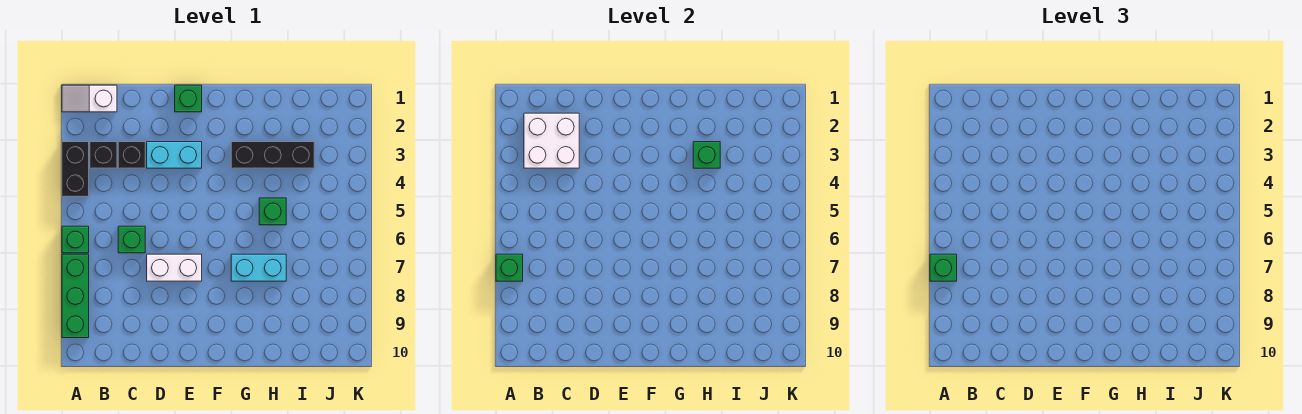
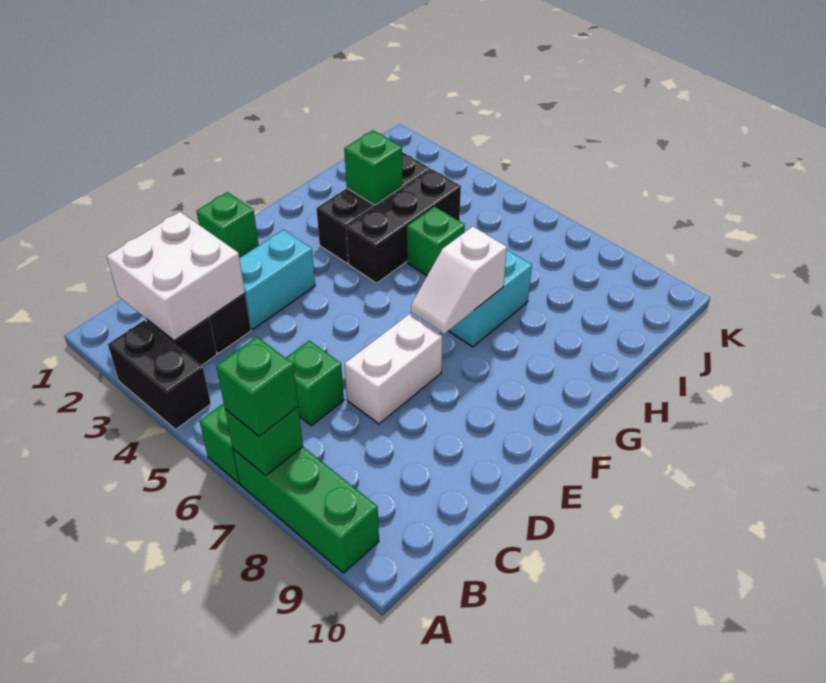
white 1x2 slope [62,85,117,112] -> white 1x2 slope moved to [411,227,507,334]
none -> black 1x3 brick [346,169,461,283]

